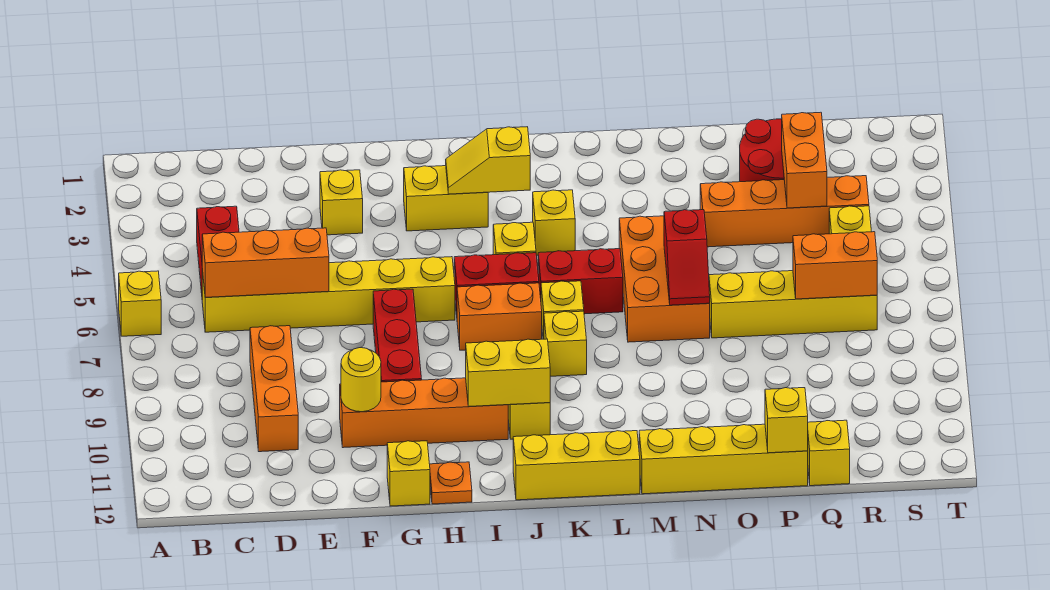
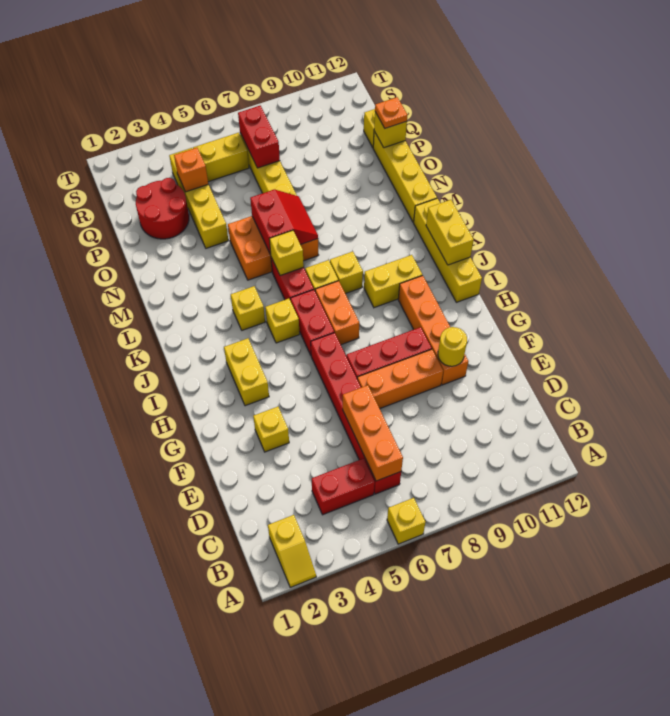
yellow 1x6 brick [202,257,455,332] -> red 1x6 brick [311,333,401,494]
orange 1x3 brick [250,326,298,452] -> orange 1x3 brick moved to [357,349,443,409]
yellow 1x1 brick [387,441,430,506] -> yellow 1x1 brick moved to [270,230,304,276]
orange 1x1 plate [430,462,472,504] -> orange 1x1 plate moved to [375,97,407,128]
yellow 1x2 slope [446,127,530,194] -> yellow 1x2 slope moved to [268,515,316,588]
yellow 1x2 brick [466,339,550,406] -> yellow 1x2 brick moved to [426,200,474,265]
yellow 1x3 brick [513,431,640,500] -> yellow 1x4 brick [414,198,482,302]
red 1x2 slope [664,210,710,305] -> red 2x2 slope [250,190,318,255]
orange 1x4 brick [700,176,869,247] -> yellow 1x4 brick [169,148,228,248]
orange 1x2 brick [782,112,827,208] -> orange 1x1 brick [174,148,208,192]
orange 1x2 brick [793,232,877,299] -> red 1x2 brick [238,106,280,168]

